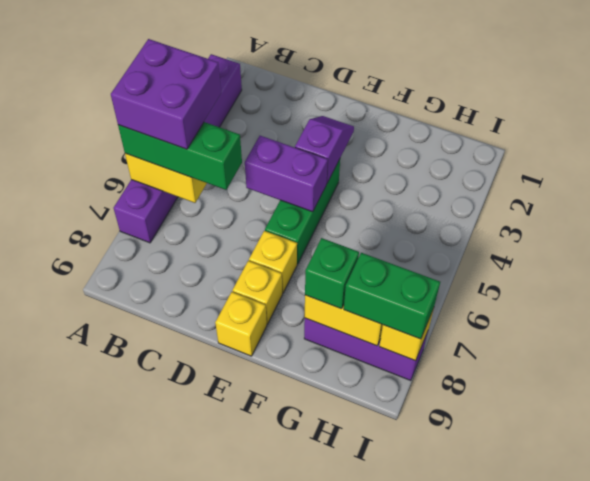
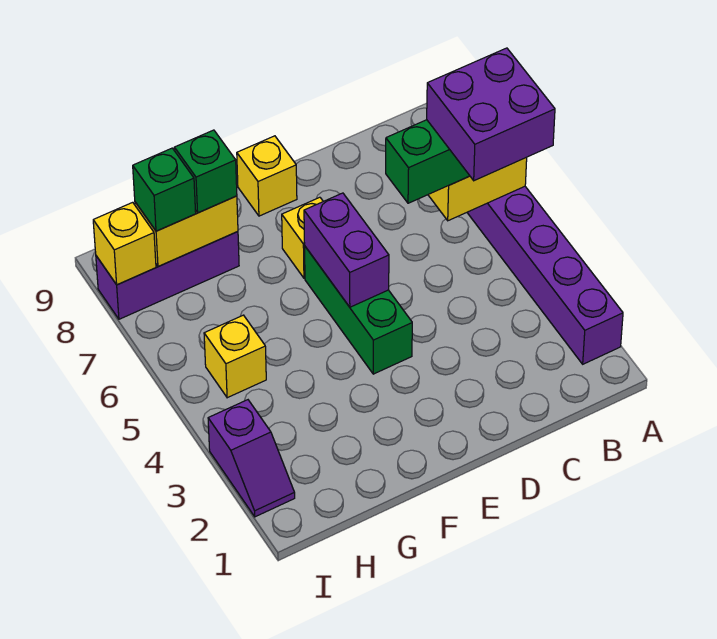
purple 1x2 brick [245,136,328,212] -> purple 1x2 brick turned to [304,193,389,307]
purple 1x2 slope [295,116,354,183] -> purple 1x2 slope moved to [208,400,295,517]
yellow 1x1 brick [232,261,282,324] -> yellow 1x1 brick moved to [204,315,266,398]
green 1x2 brick [344,253,440,339] -> green 1x1 brick [133,148,196,231]

